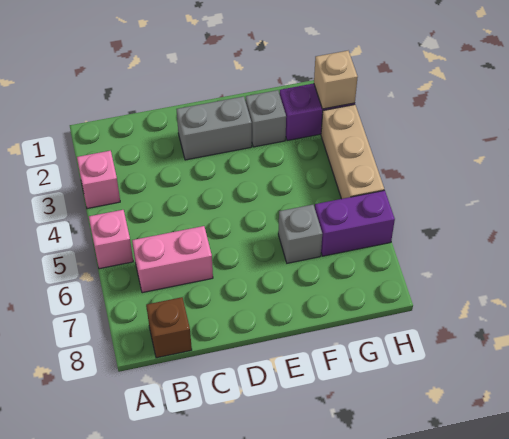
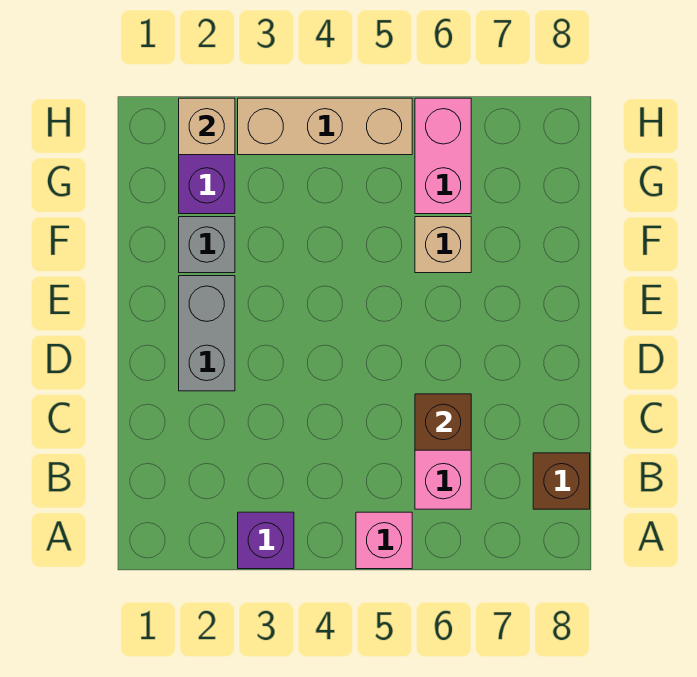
pink 1x1 brick [77,151,120,209] -> purple 1x1 brick [238,512,294,569]
none -> brown 1x1 brick [415,394,471,450]
grey 1x1 brick [278,205,322,263] -> tan 1x1 brick [415,217,471,273]
purple 1x2 brick [315,190,395,256] -> pink 1x2 brick [415,98,471,214]

